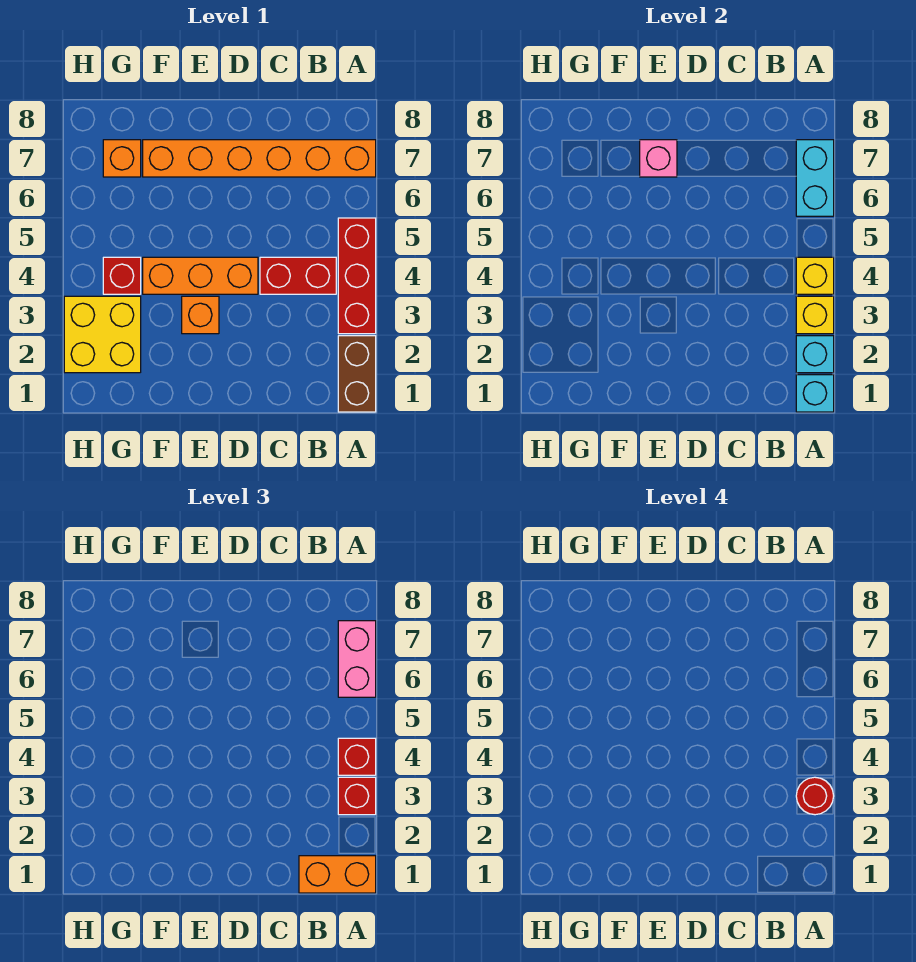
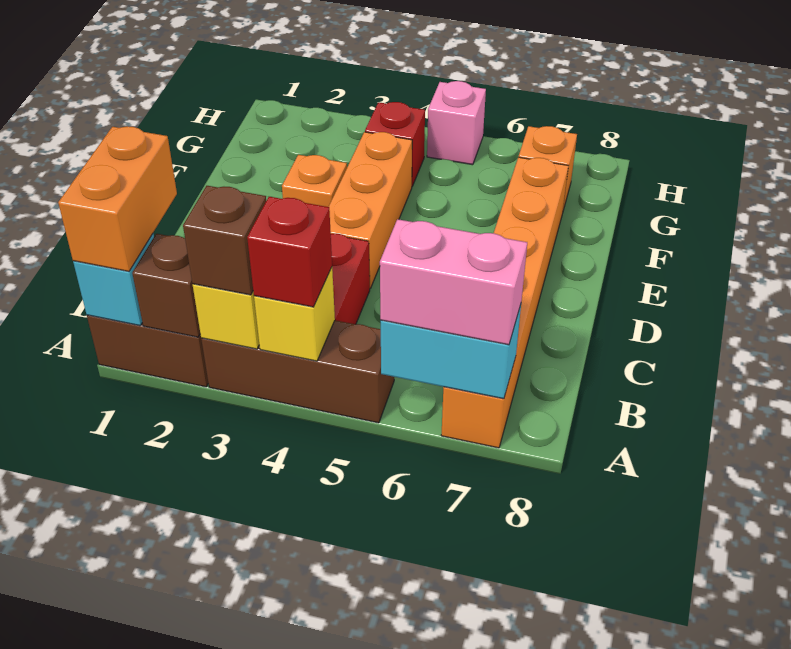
cyan 1x1 brick [796,336,834,373] -> brown 1x1 brick [132,234,200,337]
red 1x3 brick [338,218,376,334] -> brown 1x3 brick [201,320,394,423]
red 1x1 brick [338,777,376,815] -> brown 1x1 brick [183,186,266,295]
red 1x1 round brick [796,777,834,815] -> none
pink 1x1 brick [640,140,677,177] -> pink 1x1 brick moved to [427,81,486,165]
yellow 2x2 brick [64,296,141,373] -> none

